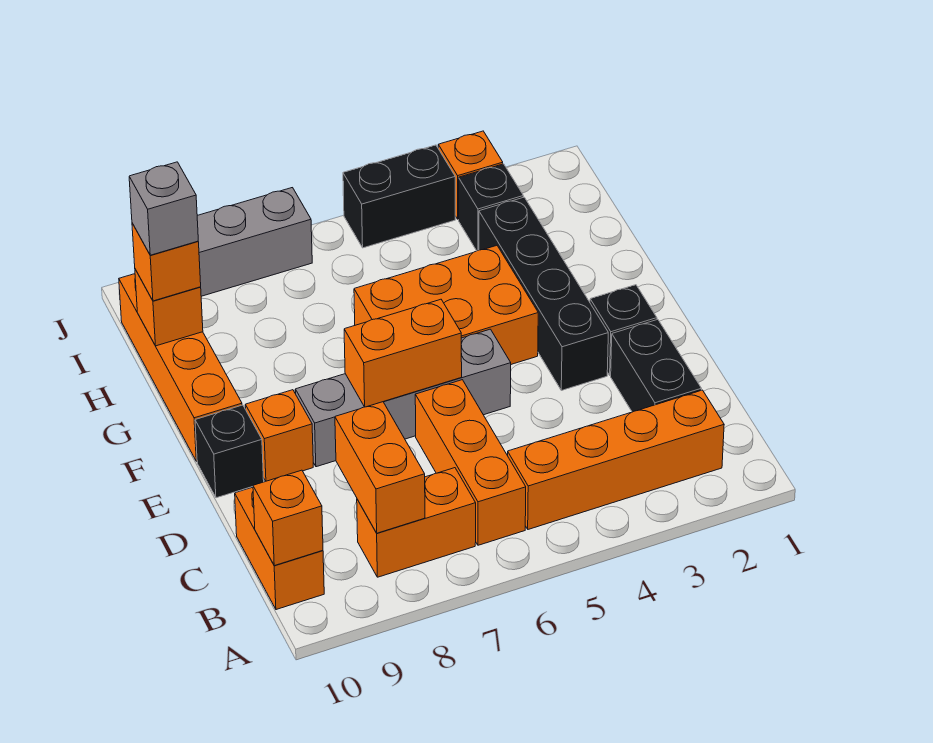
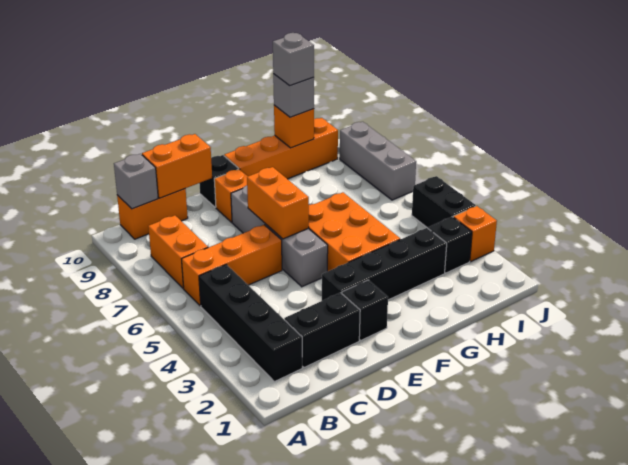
orange 1x4 brick [508,390,724,529] -> black 1x4 brick [199,264,302,382]
orange 1x2 brick [335,402,425,533] -> orange 1x2 brick moved to [142,134,212,198]
orange 1x1 brick [253,470,323,566] -> grey 1x1 brick [114,154,158,209]
orange 1x1 brick [132,223,201,301] -> grey 1x1 brick [273,74,314,117]

